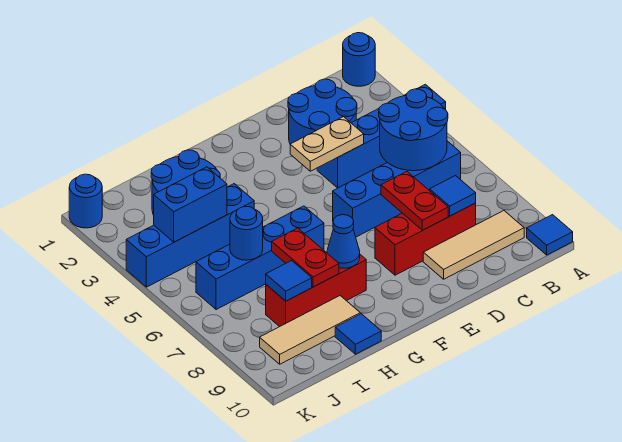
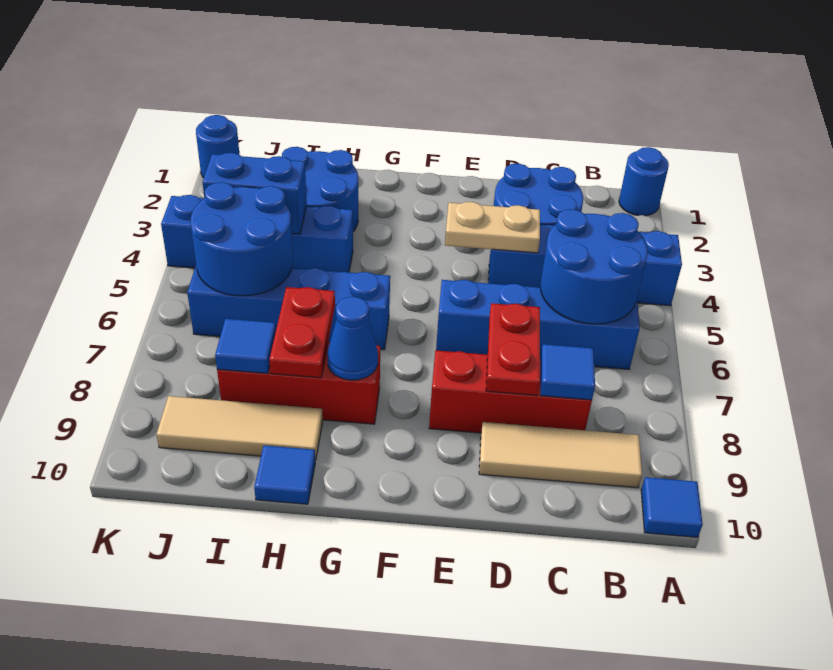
blue 1x1 round brick [230,206,263,260] -> blue 2x2 round brick [190,182,293,296]

